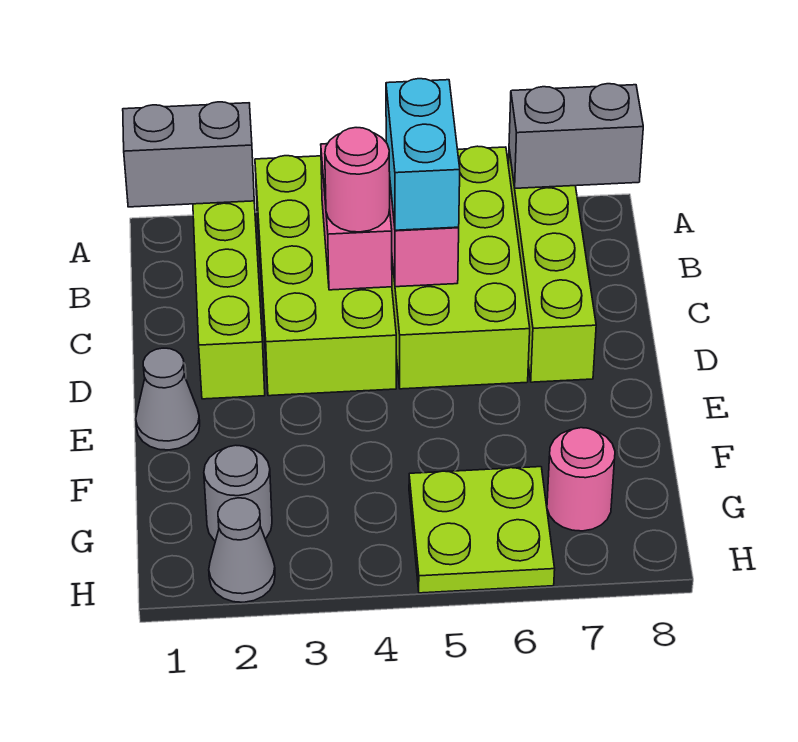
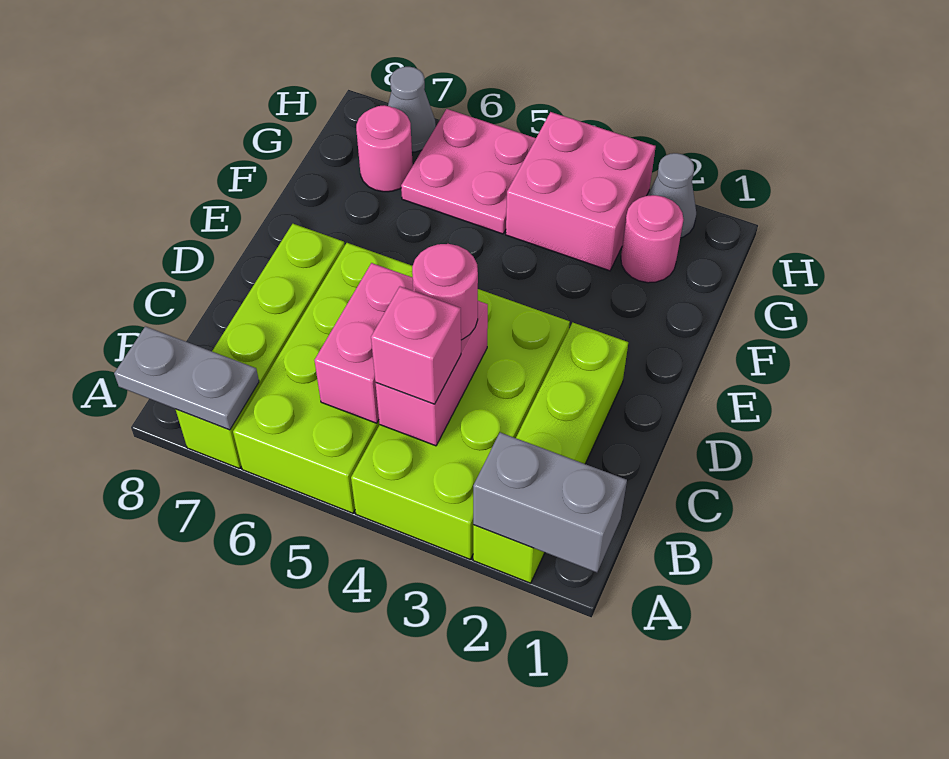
grey 1x2 brick [509,84,643,188] -> grey 1x2 plate [114,326,259,430]
none -> pink 1x1 brick [371,287,461,404]
cyan 1x2 brick [386,79,460,230] -> none
grey 1x1 cone [136,348,200,450] -> grey 1x1 cone moved to [388,67,436,152]
grey 1x1 round brick [204,445,272,541] -> pink 1x1 round brick [621,195,684,283]
none -> pink 2x2 brick [506,112,656,271]
lime 2x2 plate [409,467,555,593] -> pink 2x2 plate [401,109,536,234]

